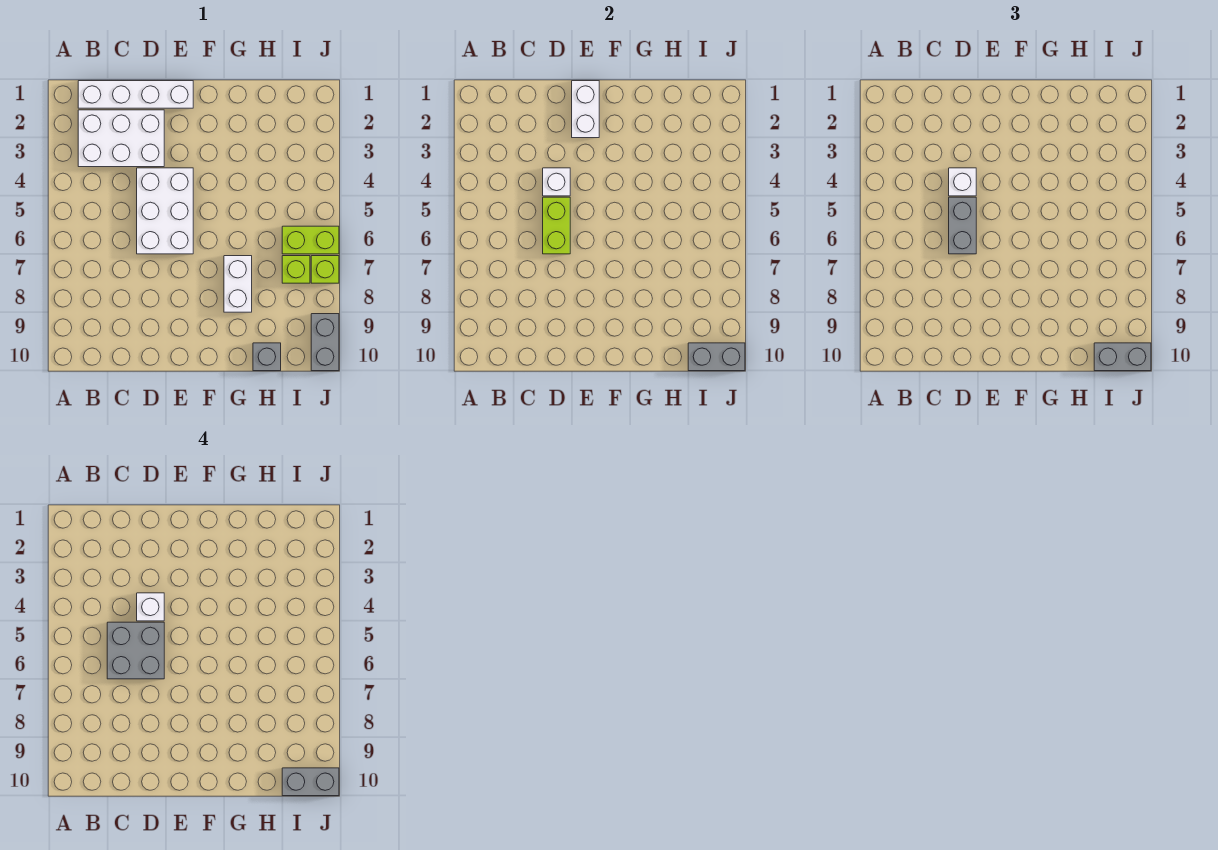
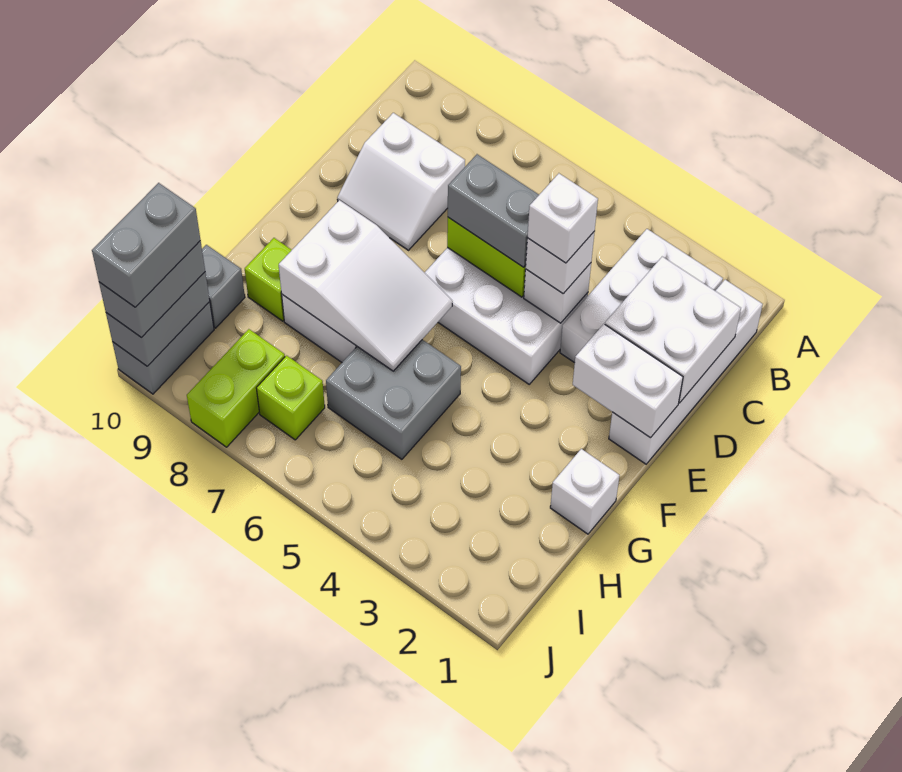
none -> white 2x2 brick [605,257,741,403]
grey 2x2 brick [107,622,164,679] -> grey 2x2 brick moved to [326,340,461,459]
none -> white 2x2 slope [337,113,465,250]
none -> white 2x3 slope [279,200,453,371]
none -> white 1x1 brick [550,449,620,534]
lime 1x2 brick [282,226,339,254] -> lime 1x2 brick moved to [187,329,285,447]
lime 1x1 brick [311,256,339,283] -> lime 1x1 brick moved to [245,238,291,321]
grey 1x2 brick [311,314,339,371] -> grey 1x2 brick turned to [112,302,214,394]

